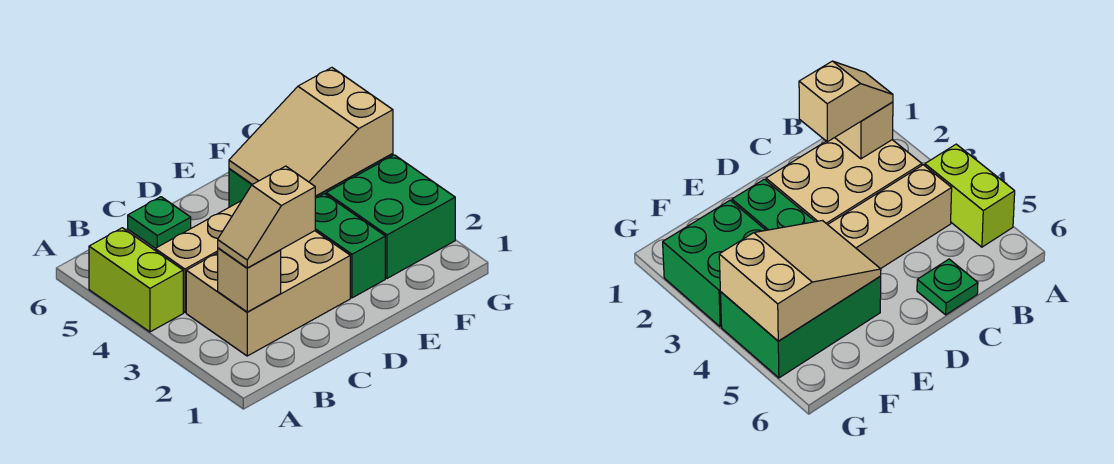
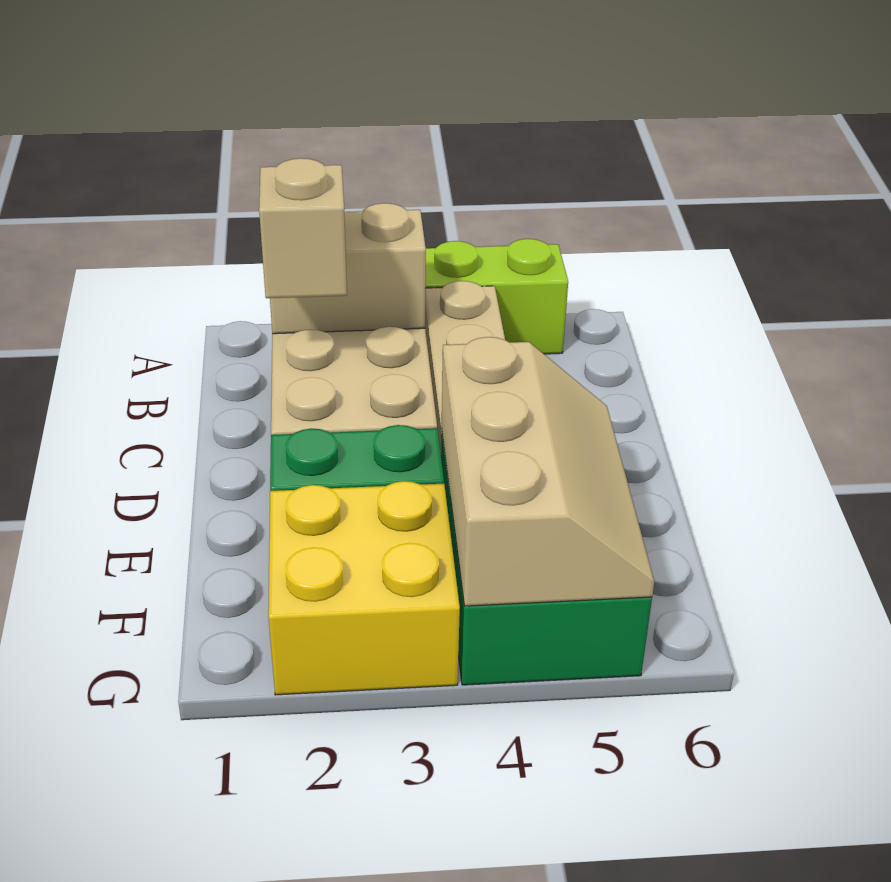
tan 1x1 brick [218,248,281,312] -> tan 1x2 brick [270,203,426,334]
green 1x1 plate [128,197,191,248] -> none
tan 2x3 slope [229,68,393,196] -> tan 2x3 slope turned to [441,337,654,606]
green 2x2 brick [326,155,455,278] -> yellow 2x2 brick [268,481,460,695]

